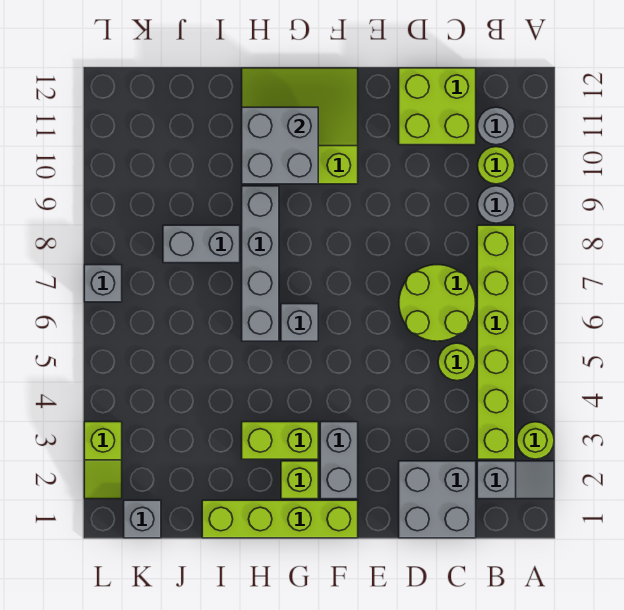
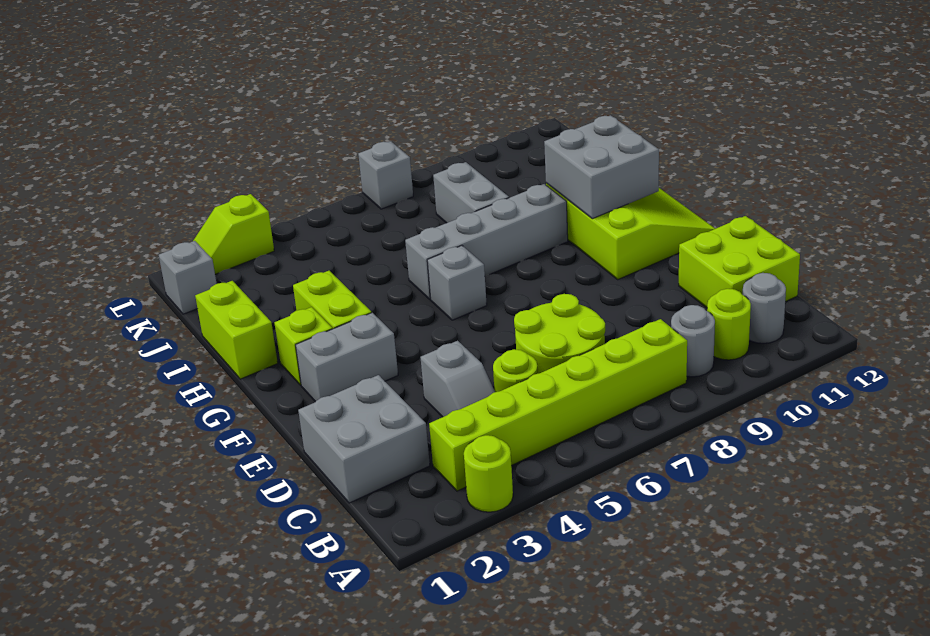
grey 1x2 slope [477,461,554,499] -> grey 1x2 slope moved to [420,341,495,417]
lime 1x4 brick [202,500,358,538] -> lime 1x2 brick [195,281,278,379]

